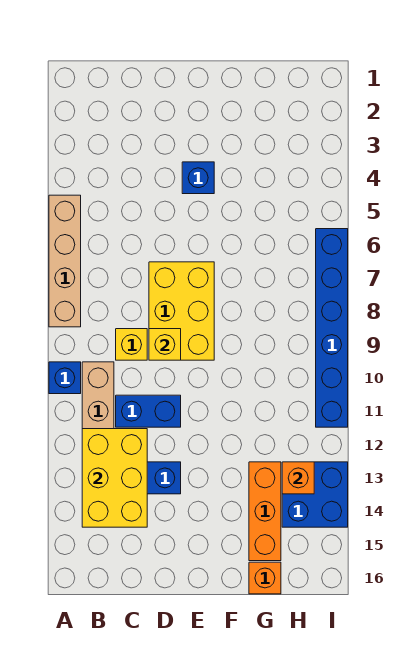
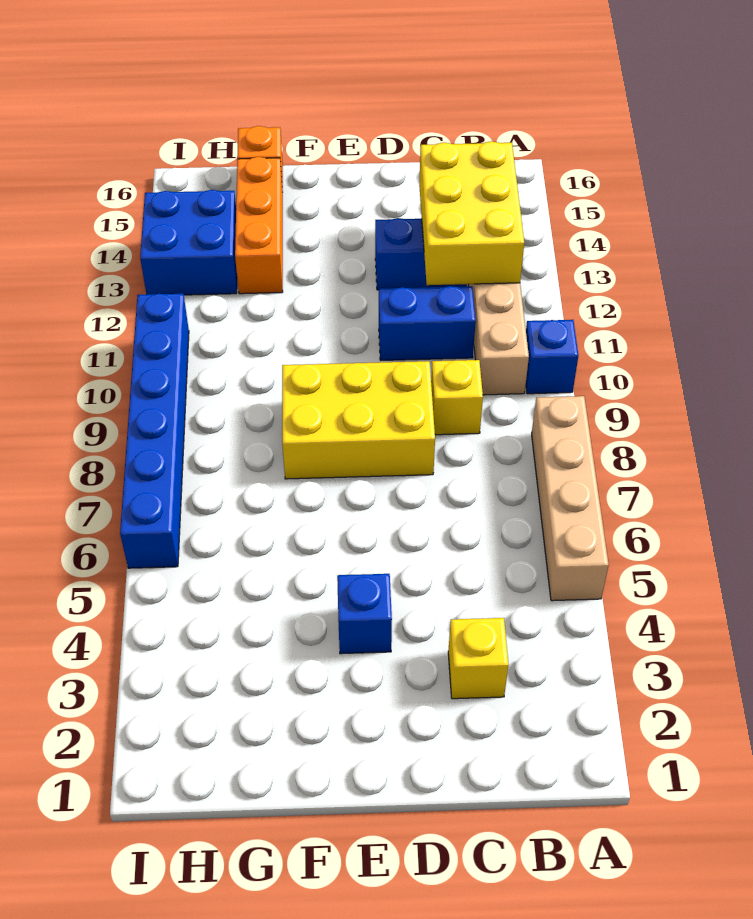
yellow 2x3 brick [149,262,214,360] -> yellow 2x3 brick turned to [282,361,435,479]
yellow 1x1 brick [149,329,181,360] -> yellow 1x1 brick moved to [448,618,508,699]
orange 1x1 brick [282,462,314,494] -> none

